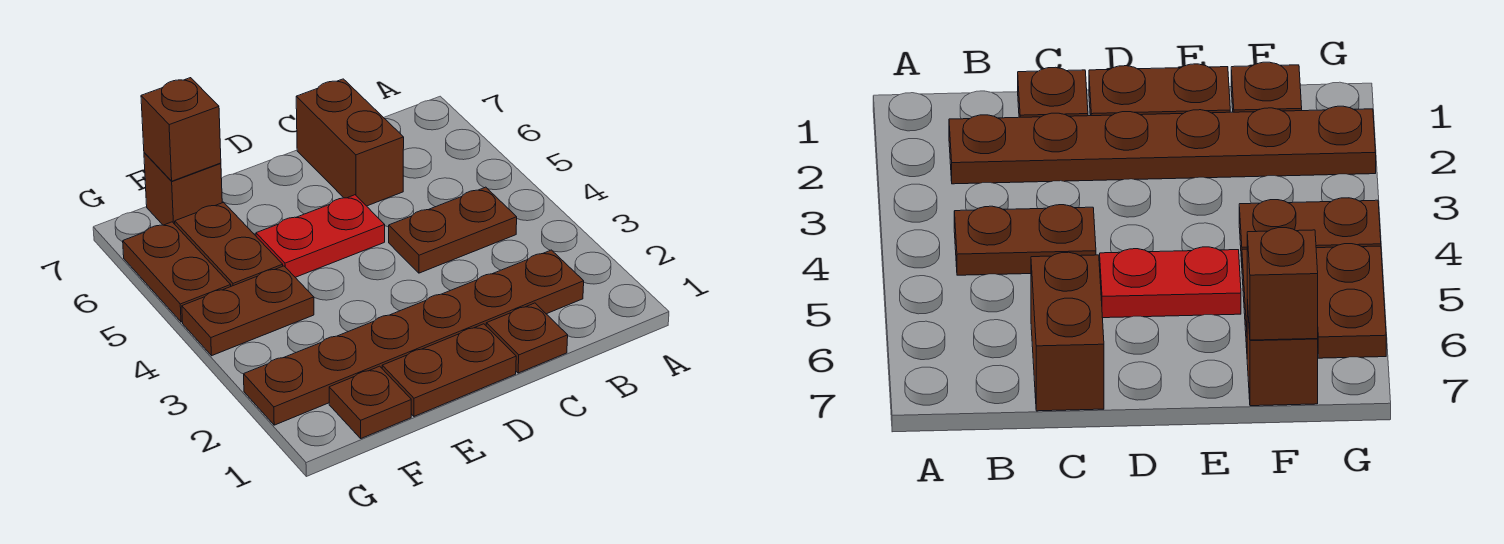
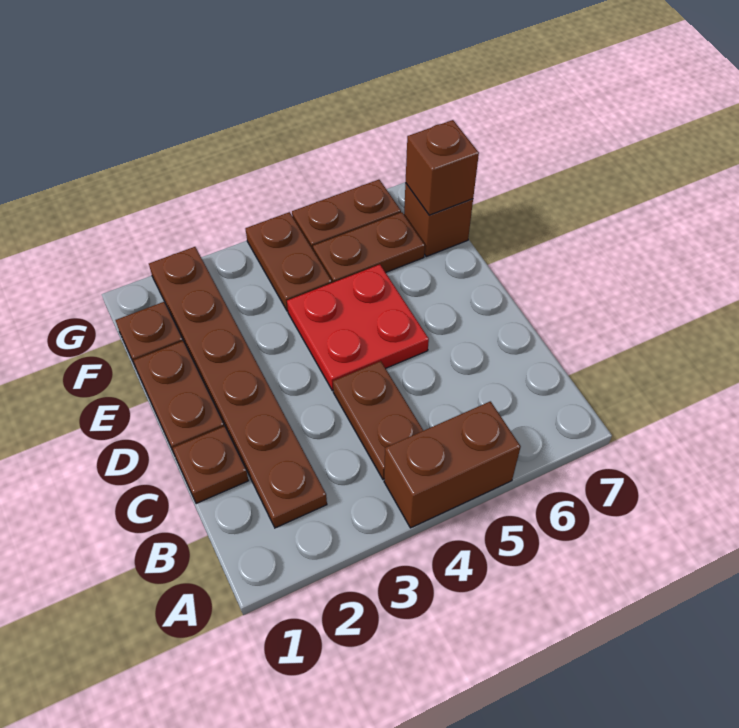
brown 1x2 brick [296,79,404,206] -> brown 1x2 brick moved to [384,401,521,528]
red 1x2 plate [256,195,385,277] -> red 2x2 plate [287,264,429,391]

